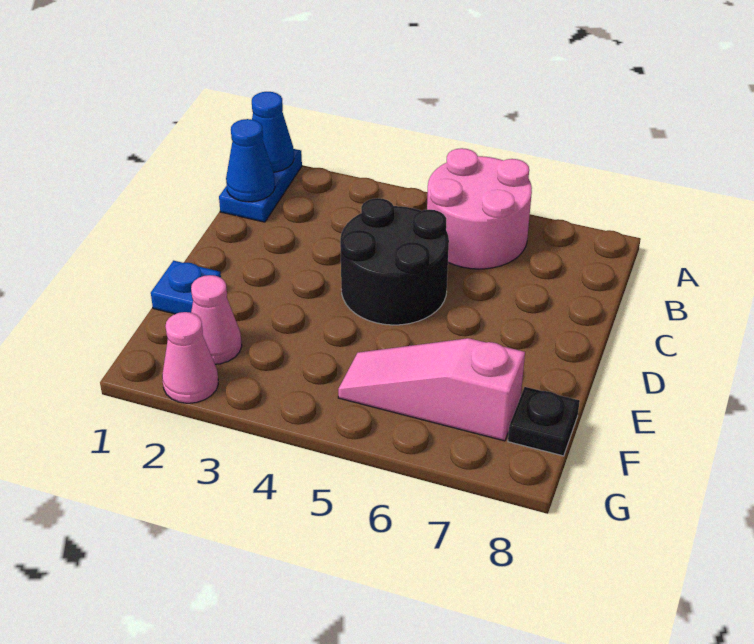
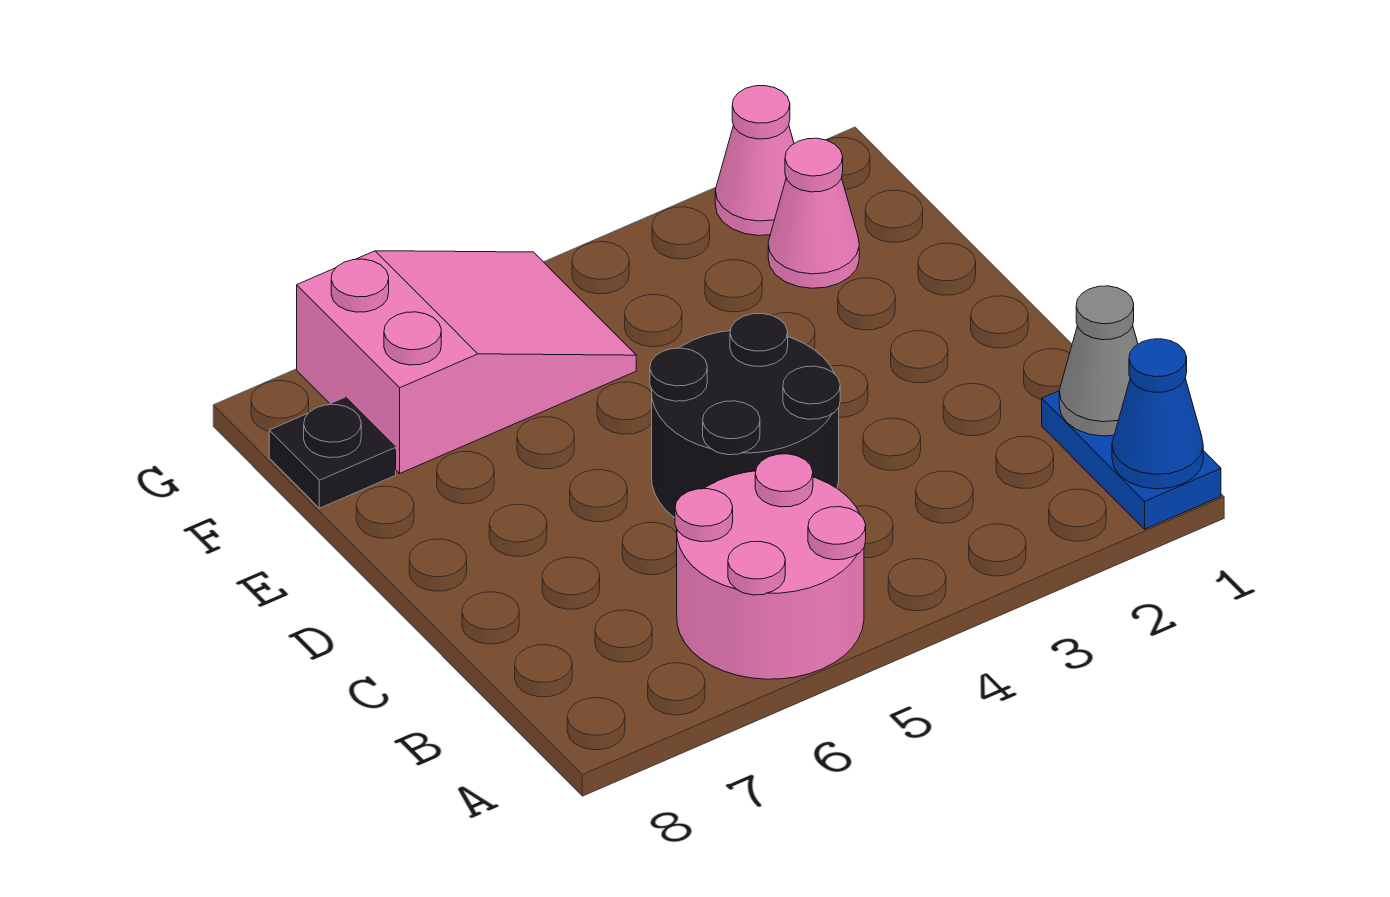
blue 1x1 cone [226,119,275,202] -> grey 1x1 cone [1059,286,1138,436]
blue 1x1 plate [151,261,221,314] -> none
pink 1x3 slope [338,338,525,441] -> pink 2x3 slope [297,251,636,473]

